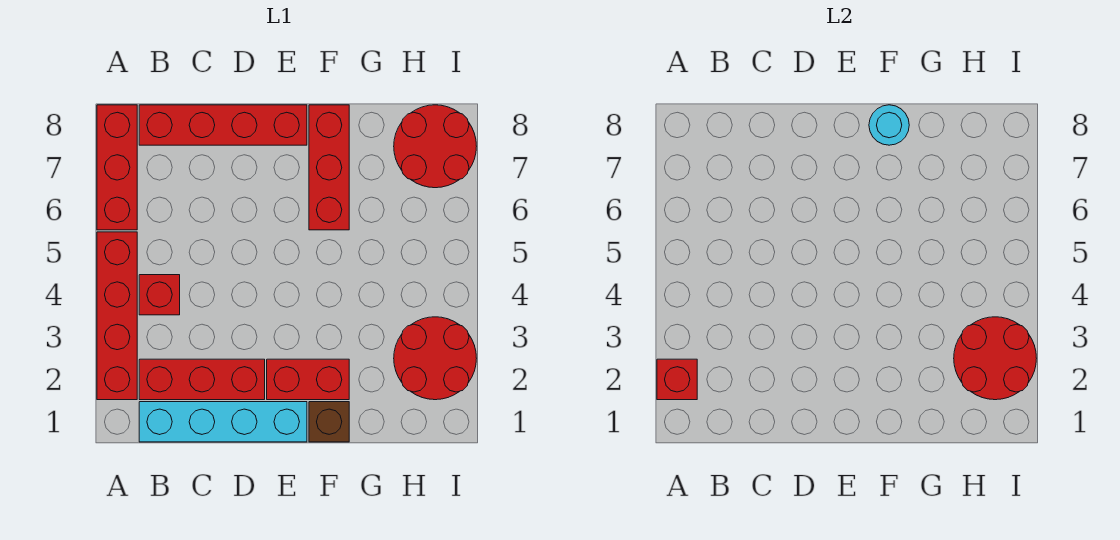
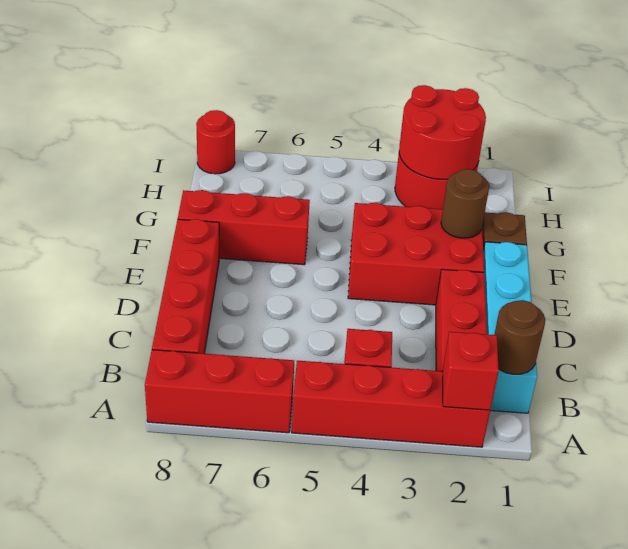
none -> brown 1x1 round brick [494,300,545,374]
red 1x2 brick [267,359,349,400] -> red 2x3 brick [348,203,484,305]
none -> brown 1x1 round brick [441,169,489,238]
cyan 1x1 round brick [869,105,909,145] -> none
red 2x2 round brick [394,105,477,188] -> red 1x1 round brick [196,110,235,174]

